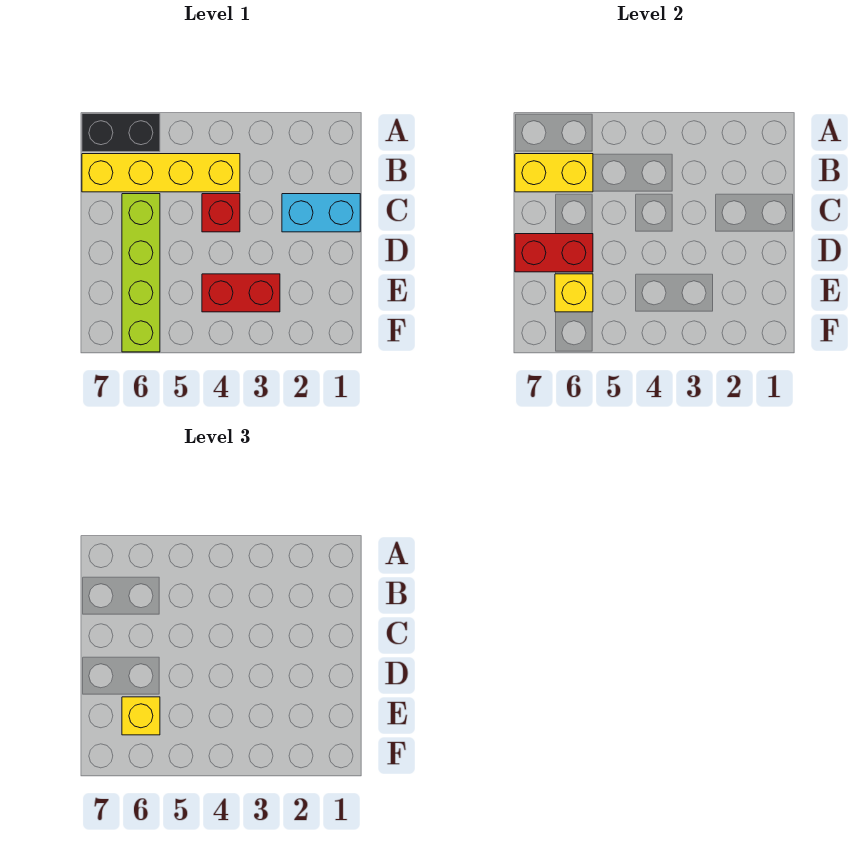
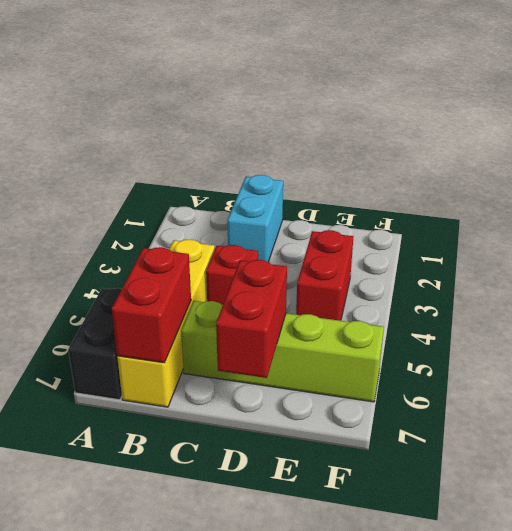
yellow 1x2 brick [515,154,593,192] -> red 1x2 brick [112,247,191,363]
yellow 1x1 brick [555,274,593,312] -> none
yellow 1x1 brick [122,697,160,735] -> none

